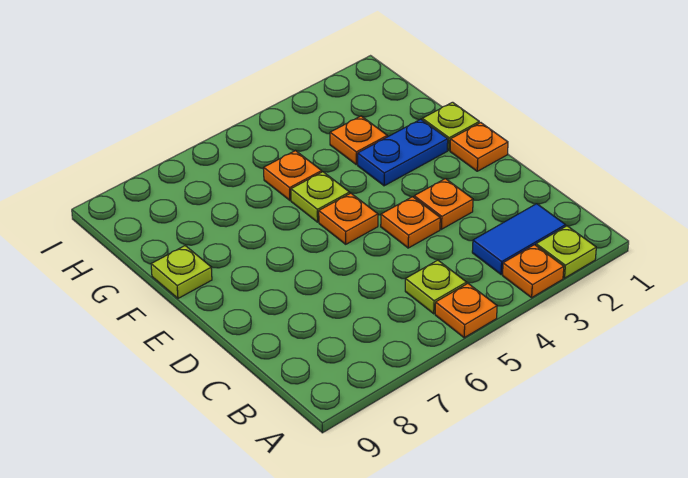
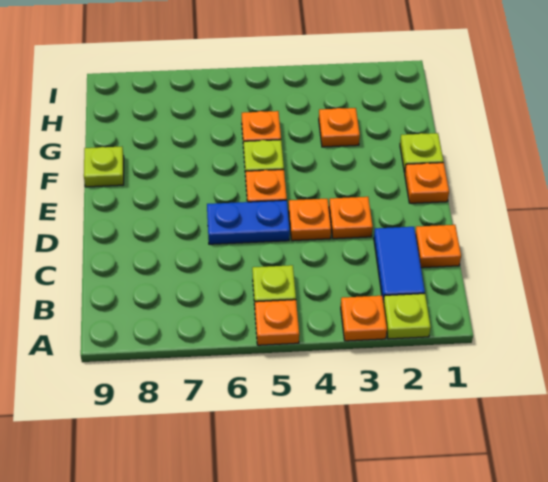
blue 1x2 tile [472,204,566,274] -> blue 1x2 tile turned to [374,227,425,302]
none -> orange 1x1 plate [415,225,461,268]
blue 1x2 plate [358,119,448,186] -> blue 1x2 plate moved to [207,200,290,244]

